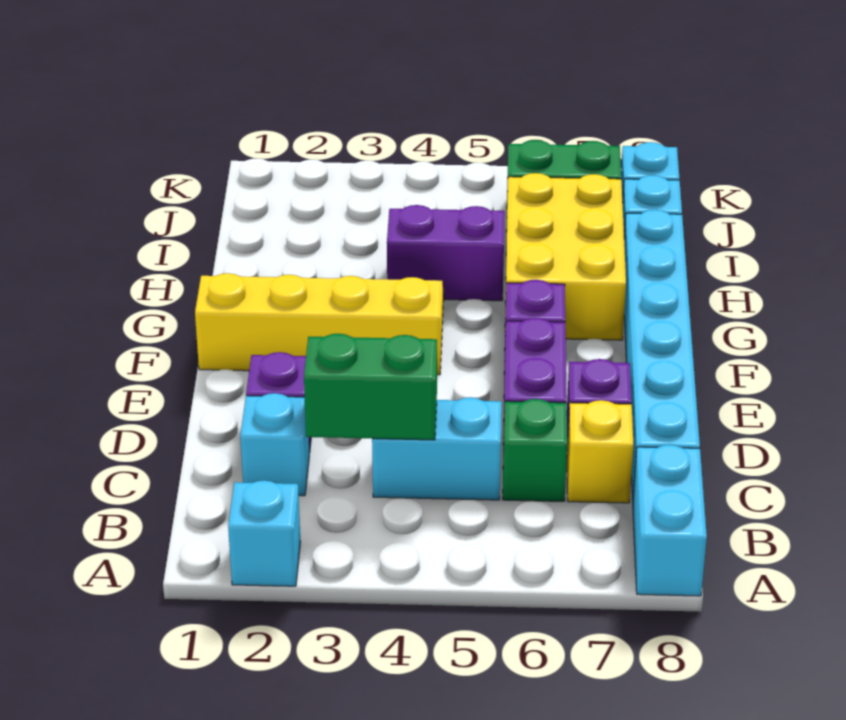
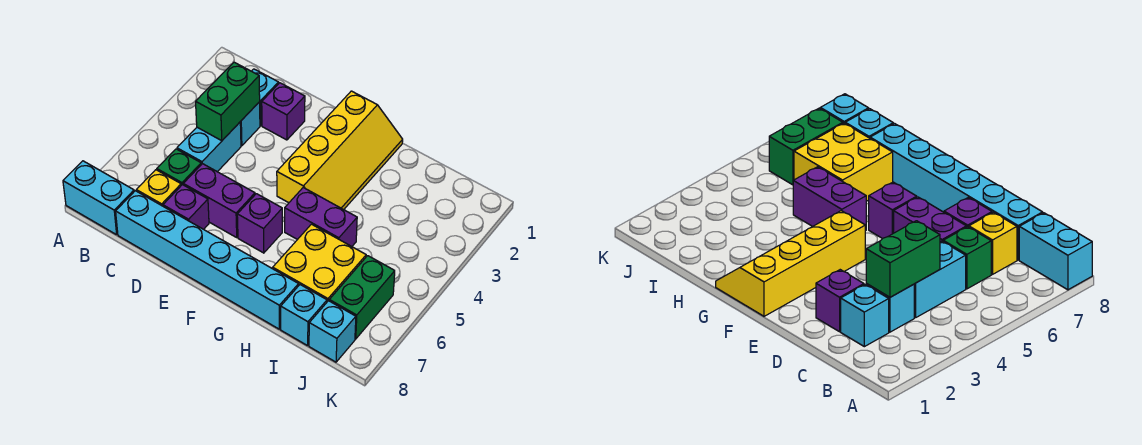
cyan 1x1 brick [228,480,300,586] -> cyan 1x1 brick moved to [240,102,260,146]
yellow 2x3 brick [505,173,626,340] -> yellow 2x2 brick [273,224,366,302]
purple 1x2 brick [387,205,505,301] -> purple 1x2 brick turned to [285,188,357,246]

